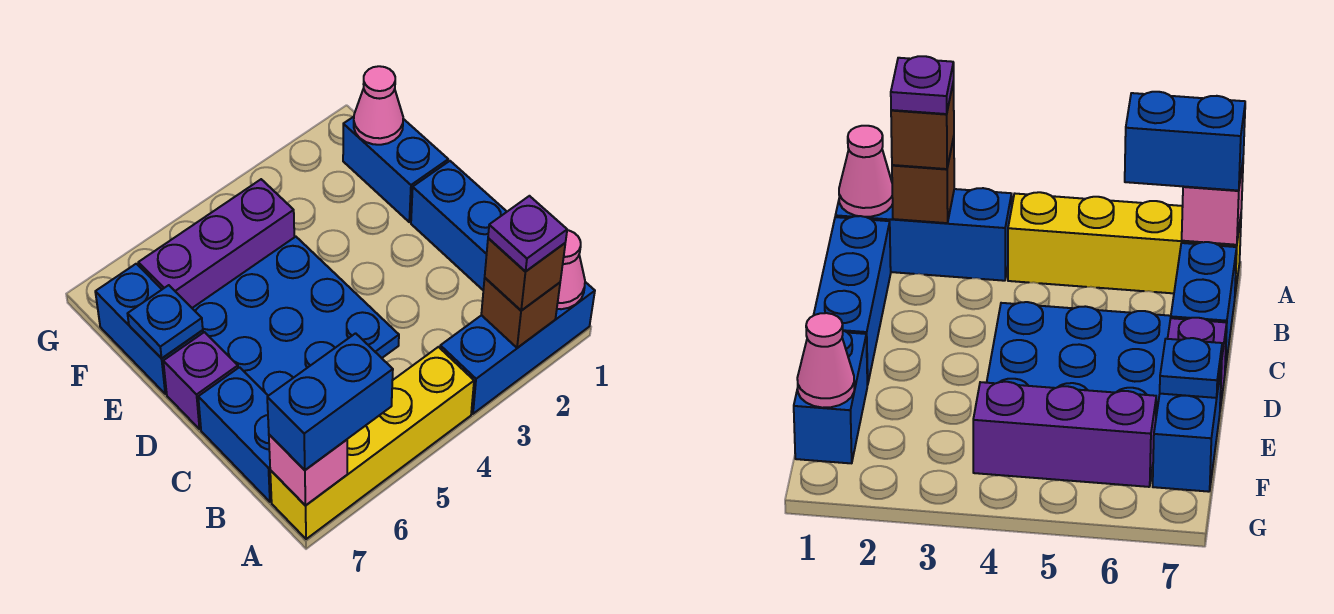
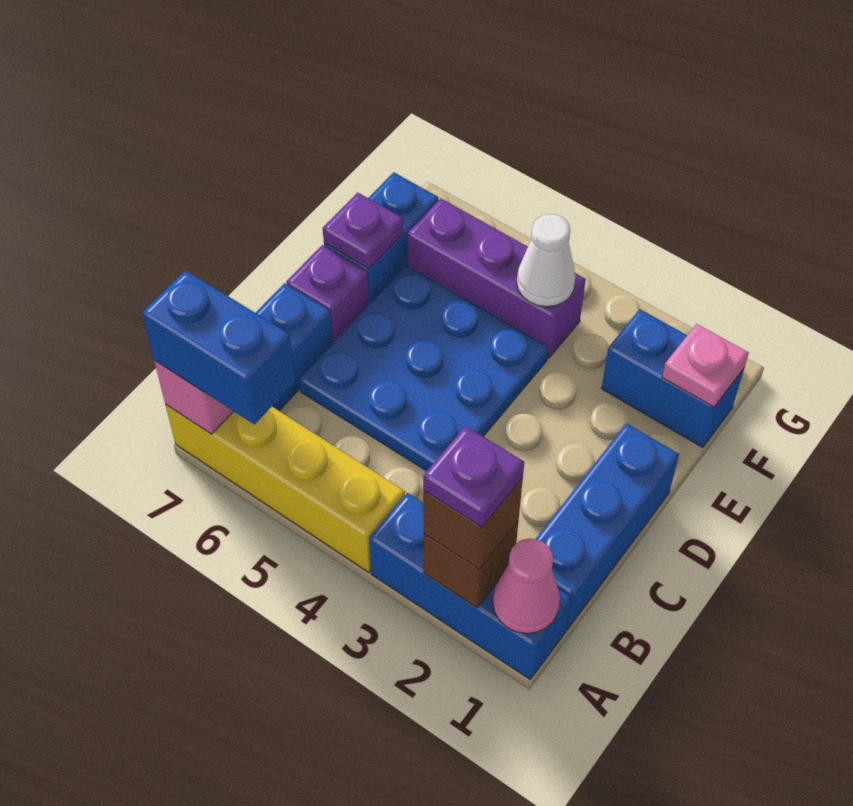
blue 1x2 brick [343,117,448,222] -> blue 1x2 brick turned to [601,309,744,448]
blue 1x1 plate [128,285,203,359] -> purple 1x1 plate [323,192,403,269]
pink 1x1 cone [354,66,403,145] -> pink 1x1 plate [662,324,749,407]
none -> white 1x1 cone [517,214,575,307]

